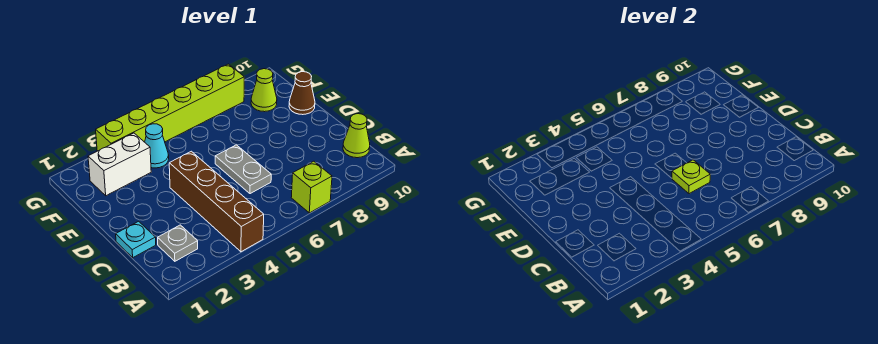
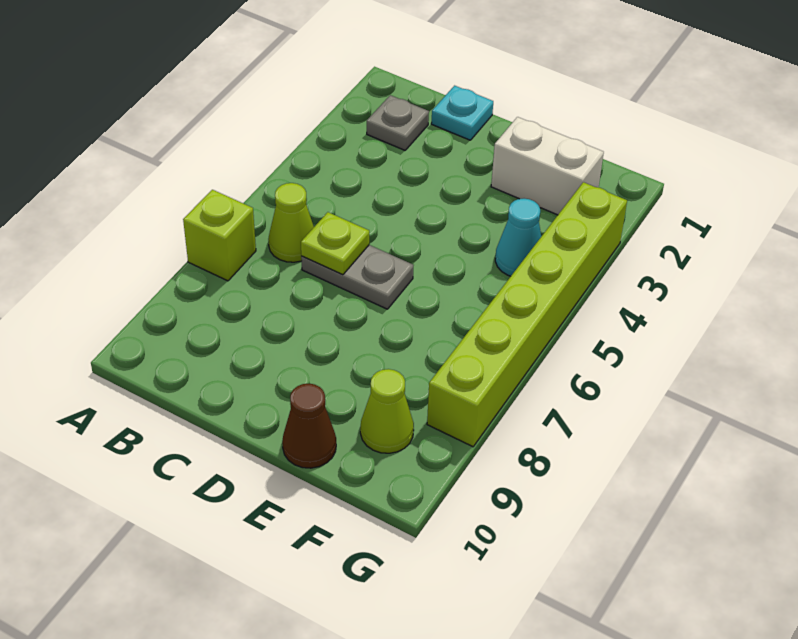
brown 1x4 brick [169,151,264,252] -> none
lime 1x1 cone [343,114,370,158] -> lime 1x1 cone moved to [268,183,314,262]
white 1x2 brick [88,133,151,196] -> white 1x2 brick turned to [491,117,604,215]

